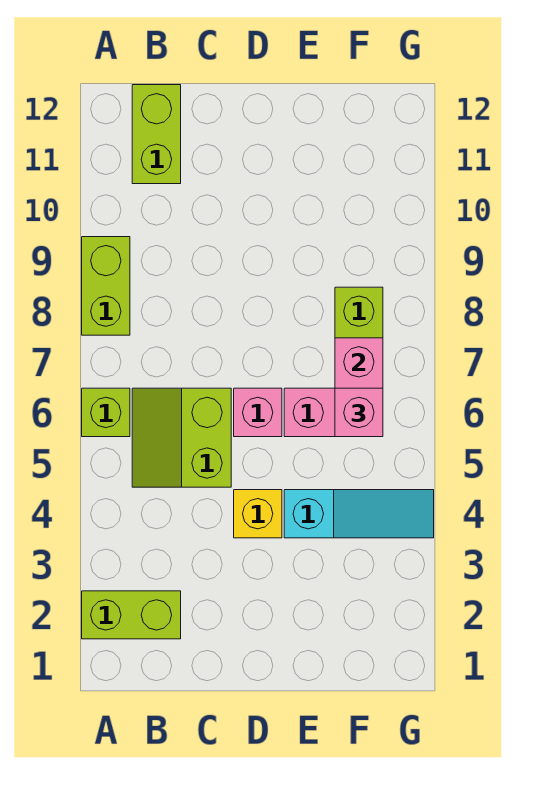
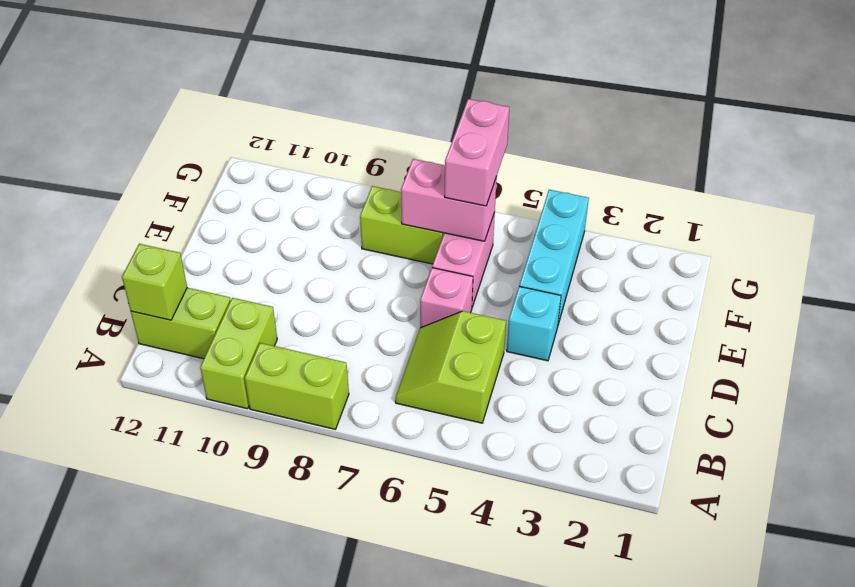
lime 1x2 brick [82,591,181,639] -> lime 1x2 brick moved to [200,298,277,409]
lime 1x1 brick [82,388,130,437] -> lime 1x1 brick moved to [122,244,187,320]
lime 2x2 slope [132,388,231,487] -> lime 2x2 slope turned to [395,311,506,423]
yellow 1x1 brick [234,490,282,538] -> cyan 1x1 brick [507,286,561,361]
cyan 1x3 slope [284,490,434,538] -> cyan 1x3 brick [519,190,589,324]
pink 1x1 brick [335,388,383,437] -> pink 1x2 brick [445,99,509,206]

